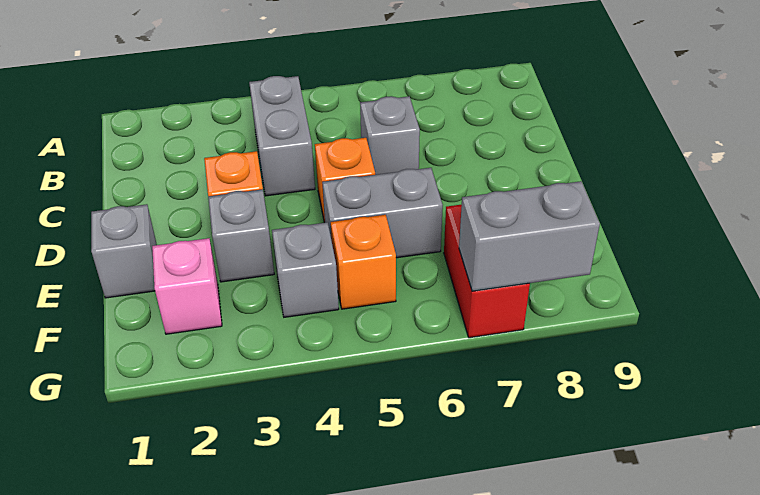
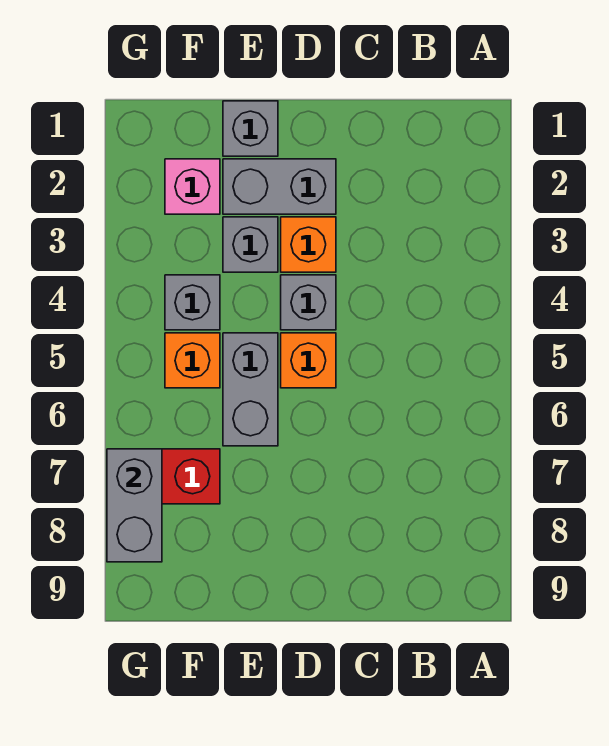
grey 1x2 brick [249,76,315,196] -> grey 1x2 brick moved to [223,159,336,214]
grey 1x1 brick [360,96,420,175] -> grey 1x1 brick moved to [281,275,336,330]

